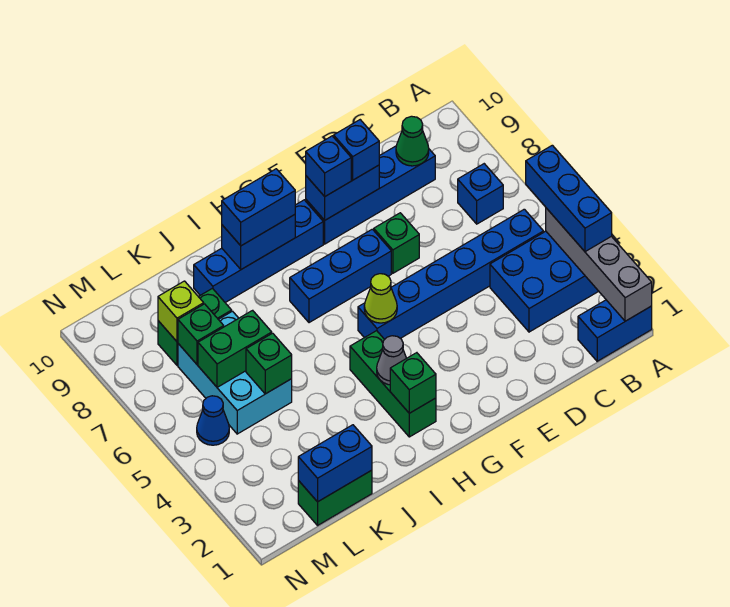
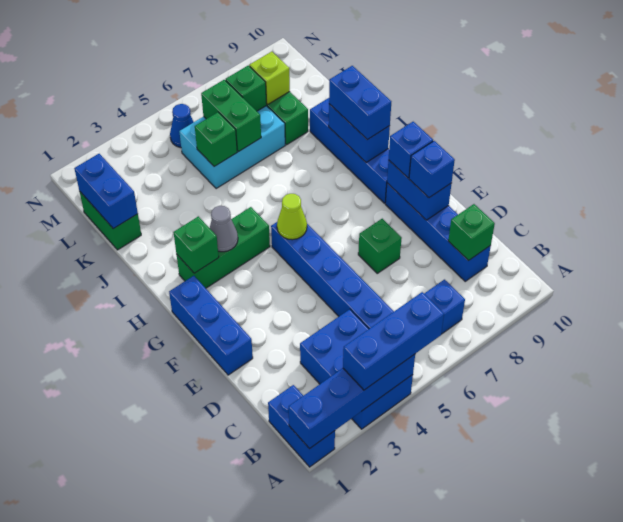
grey 1x4 brick [546,208,652,321] -> blue 1x4 brick [289,354,415,449]
green 1x1 cone [396,116,429,166] -> green 1x1 brick [448,204,495,261]
blue 1x3 brick [290,229,391,323] -> blue 1x3 brick moved to [169,276,253,375]

